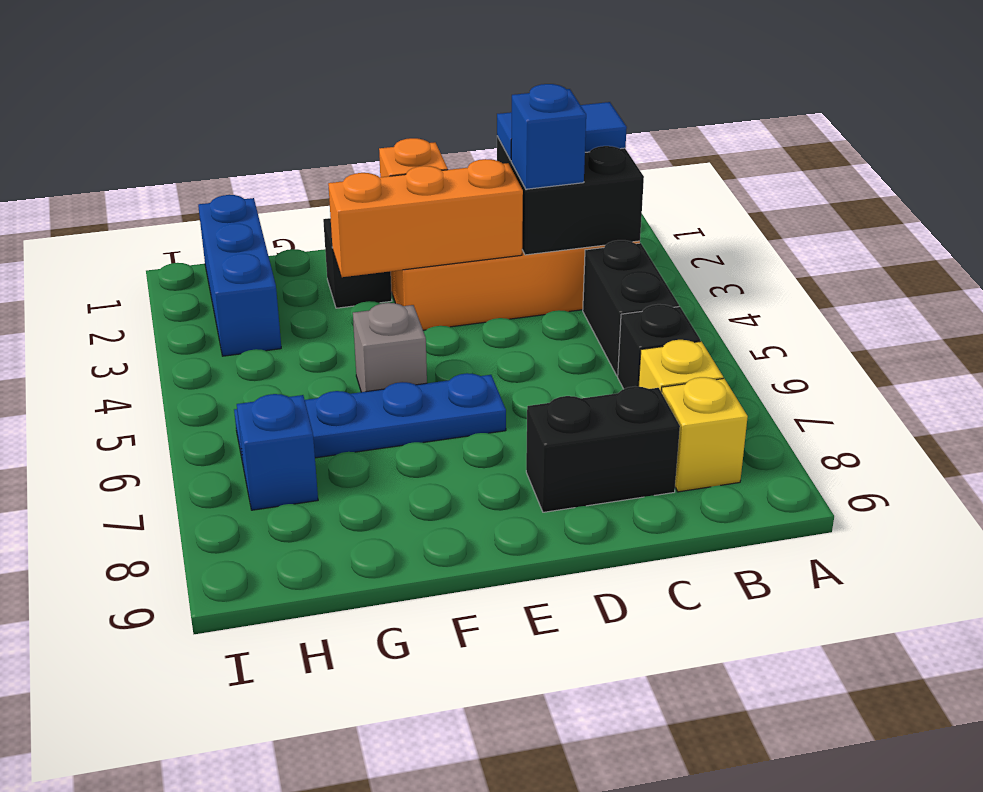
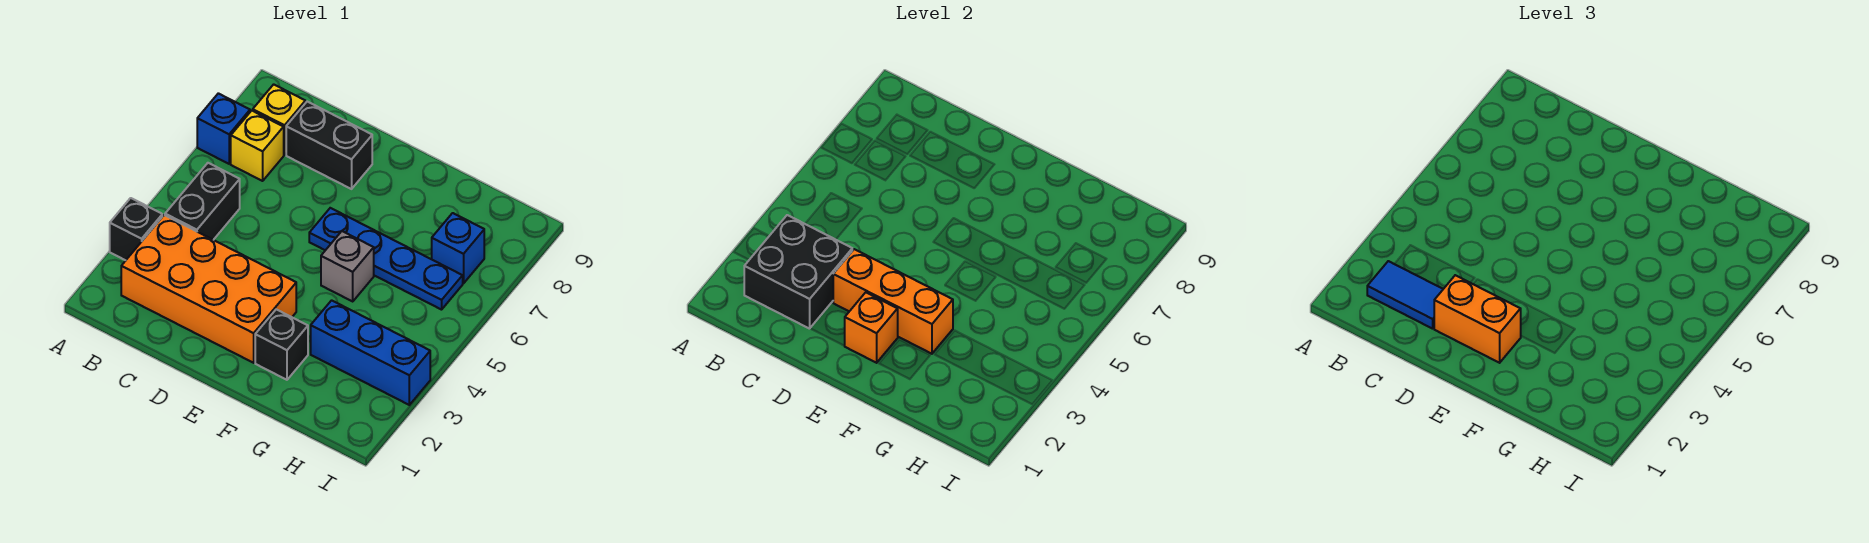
black 1x1 brick [618,304,700,389] -> black 1x1 brick moved to [110,198,162,260]
blue 1x1 brick [511,84,586,189] -> blue 1x1 brick moved to [197,93,250,164]
none -> orange 1x2 brick [1434,275,1521,363]
blue 1x3 brick [198,195,281,356] -> blue 1x3 brick turned to [311,300,430,405]

